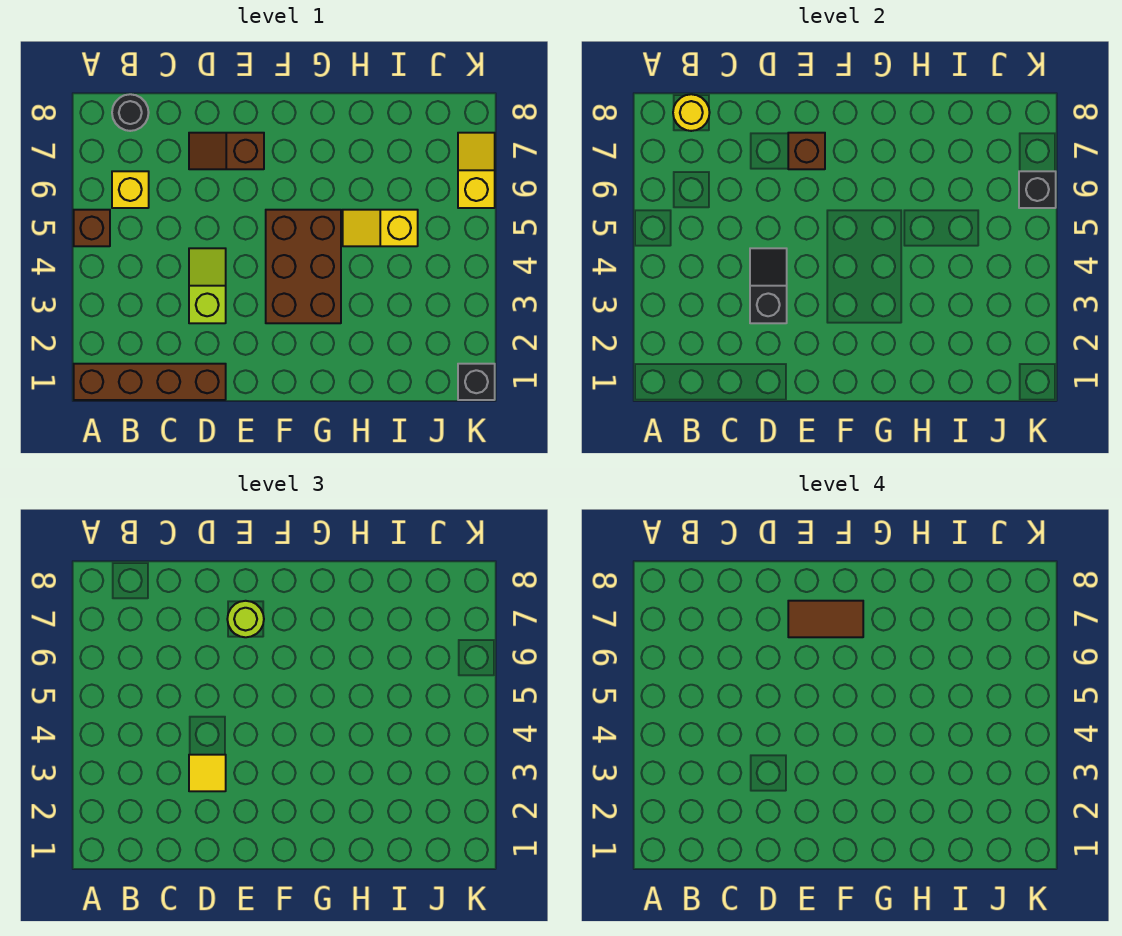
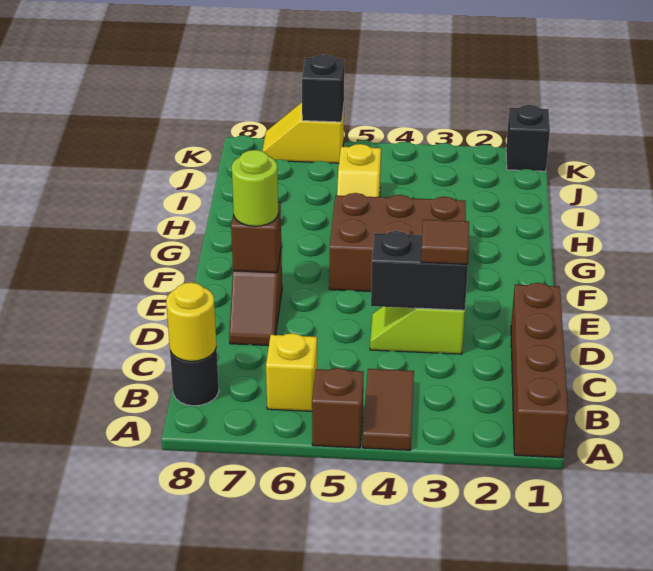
black 1x2 slope [750,248,787,323] -> black 1x2 brick [371,231,468,310]
yellow 1x1 tile [189,755,226,791] -> brown 1x1 tile [421,220,469,264]
brown 1x2 tile [788,601,863,637] -> brown 1x2 tile moved to [363,369,414,450]

